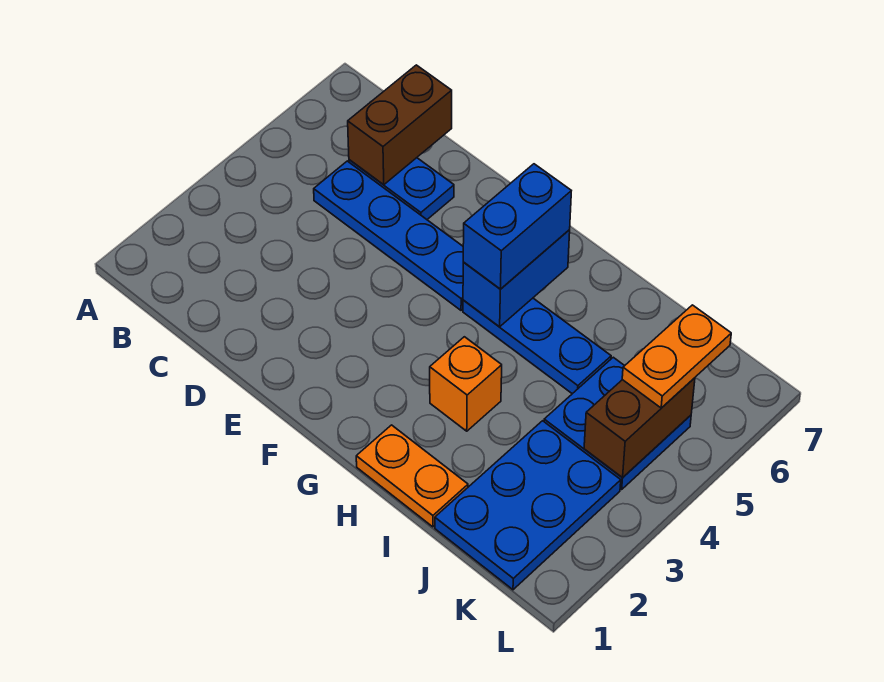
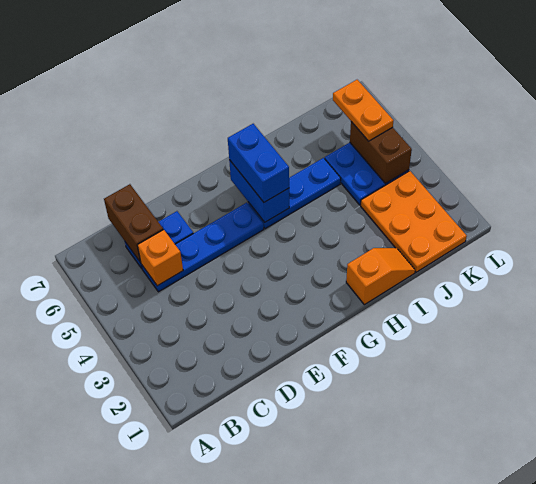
orange 1x2 plate [356,425,468,527] -> orange 1x2 slope [346,248,415,305]
orange 1x1 brick [430,337,502,431] -> orange 1x1 brick moved to [137,229,183,286]
blue 2x3 plate [435,421,621,590] -> orange 2x3 plate [361,171,467,272]

